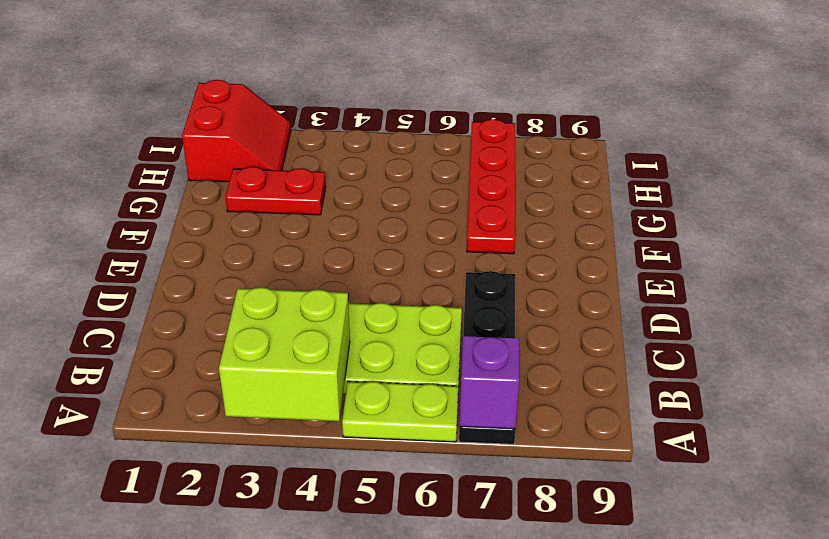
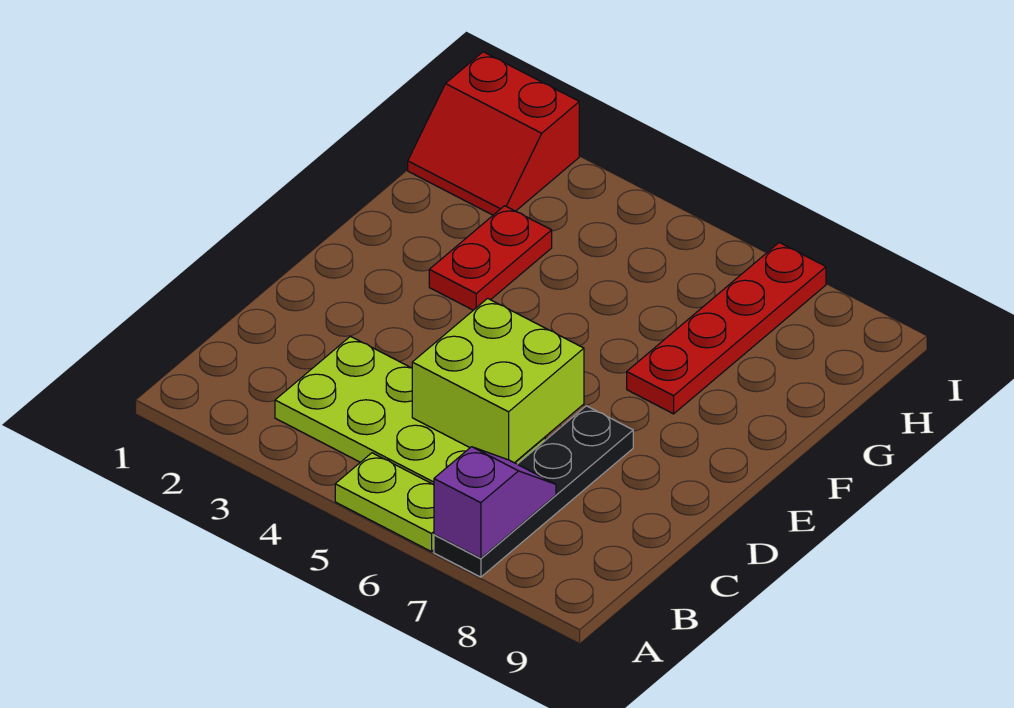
lime 2x2 brick [219,287,350,421] -> lime 2x2 brick moved to [412,298,584,463]
red 1x2 plate [226,167,326,215] -> red 1x2 plate turned to [429,206,552,310]
red 2x2 slope [182,80,291,182] -> red 2x2 slope turned to [408,52,579,215]

